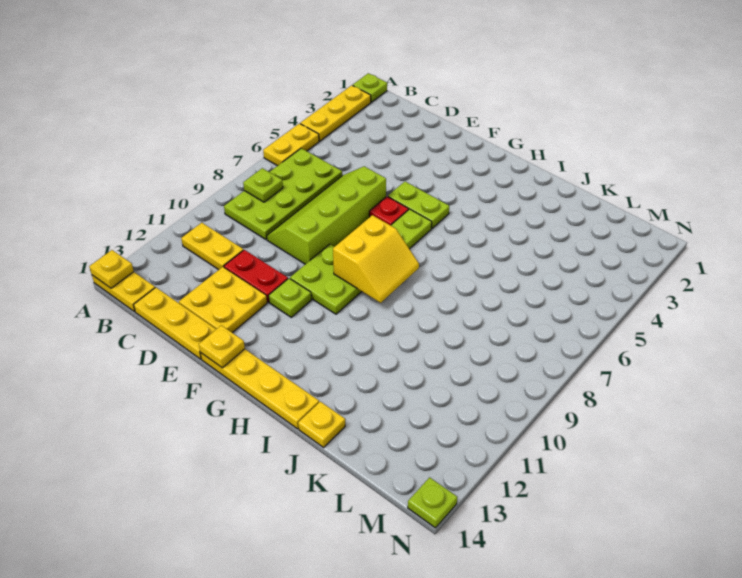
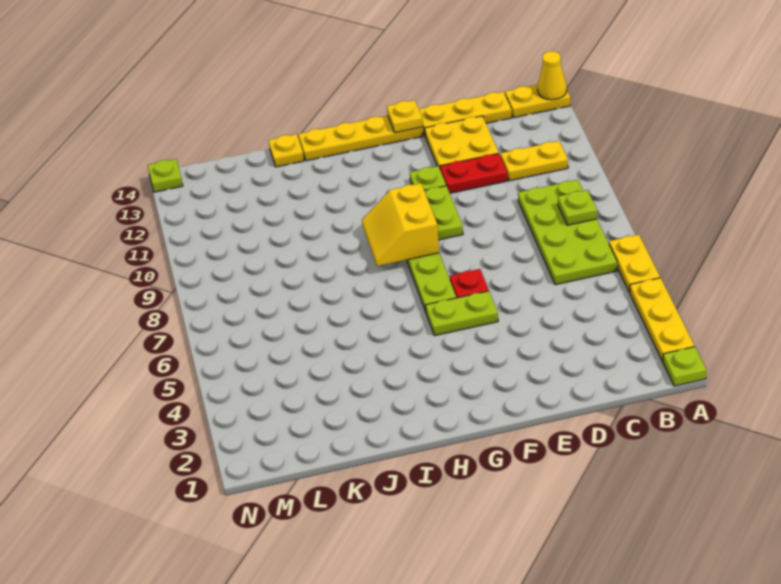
yellow 1x1 plate [89,250,134,288] -> yellow 1x1 cone [538,51,567,100]
lime 2x4 slope [267,166,386,264] -> none

